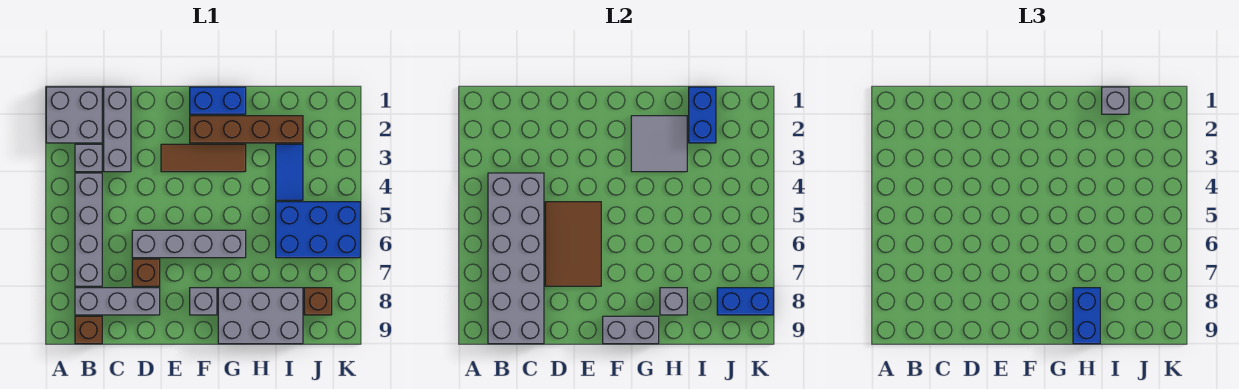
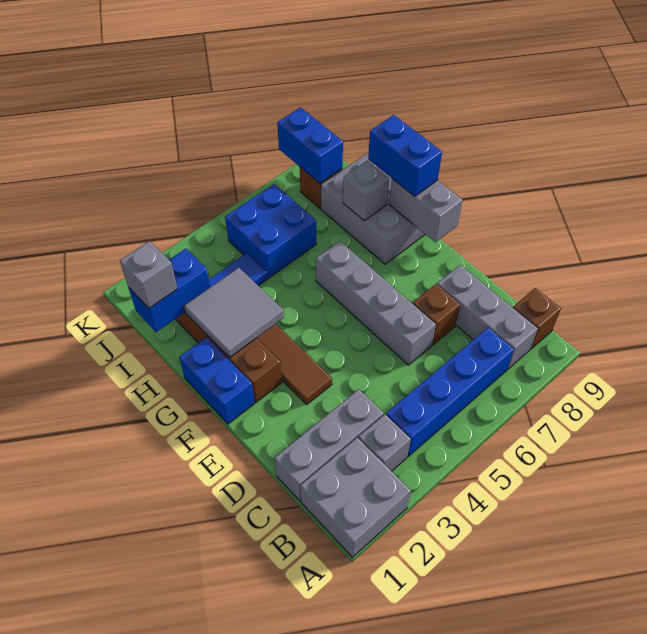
grey 1x4 brick [75,173,102,286] -> blue 1x4 brick [386,328,514,456]
grey 2x6 brick [488,173,544,344] -> none
brown 2x3 tile [545,202,601,286] -> none
grey 1x1 brick [190,288,217,315] -> none
blue 1x2 brick [1073,288,1100,344] -> blue 1x2 brick turned to [368,115,442,196]
blue 2x3 brick [276,202,360,258] -> blue 2x2 brick [225,184,316,278]

